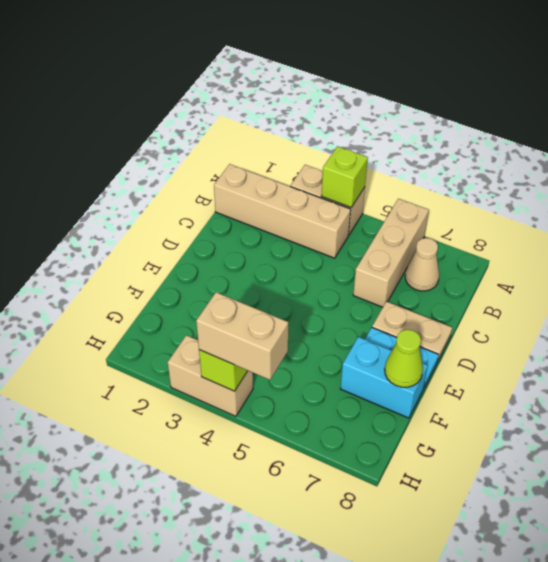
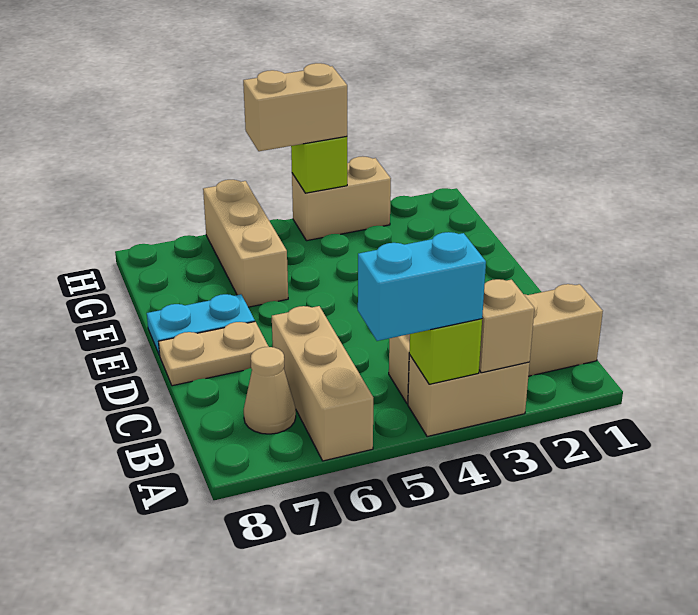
none -> tan 1x1 brick [479,279,534,373]
none -> tan 1x3 brick [203,180,288,307]
cyan 1x2 brick [340,337,428,418] -> cyan 1x2 brick moved to [358,232,486,341]
lime 1x1 cone [385,330,423,387] -> none

